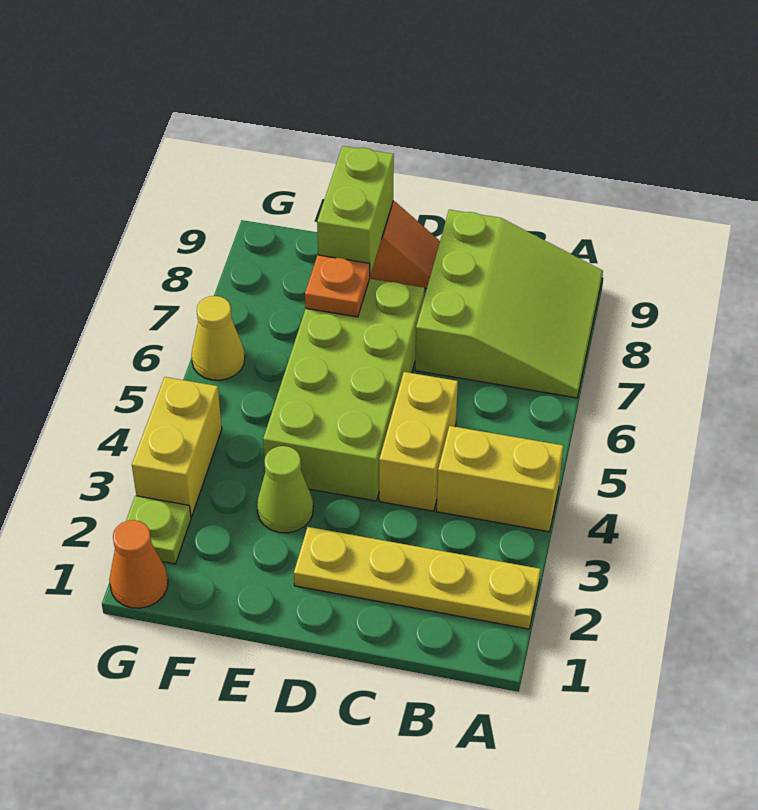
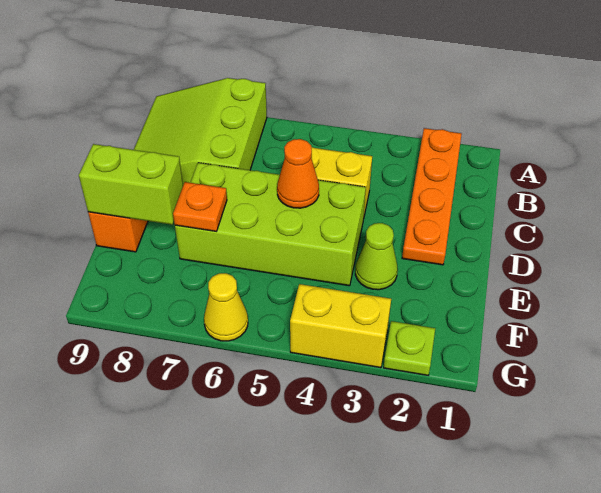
yellow 1x4 plate [294,527,541,629] -> orange 1x4 plate [402,128,462,265]
yellow 1x2 brick [437,426,563,532] -> none
lime 3x3 slope [415,210,603,398] -> lime 3x3 slope turned to [134,78,267,185]
orange 1x1 cone [109,520,168,608] -> orange 1x1 cone moved to [277,139,319,208]

